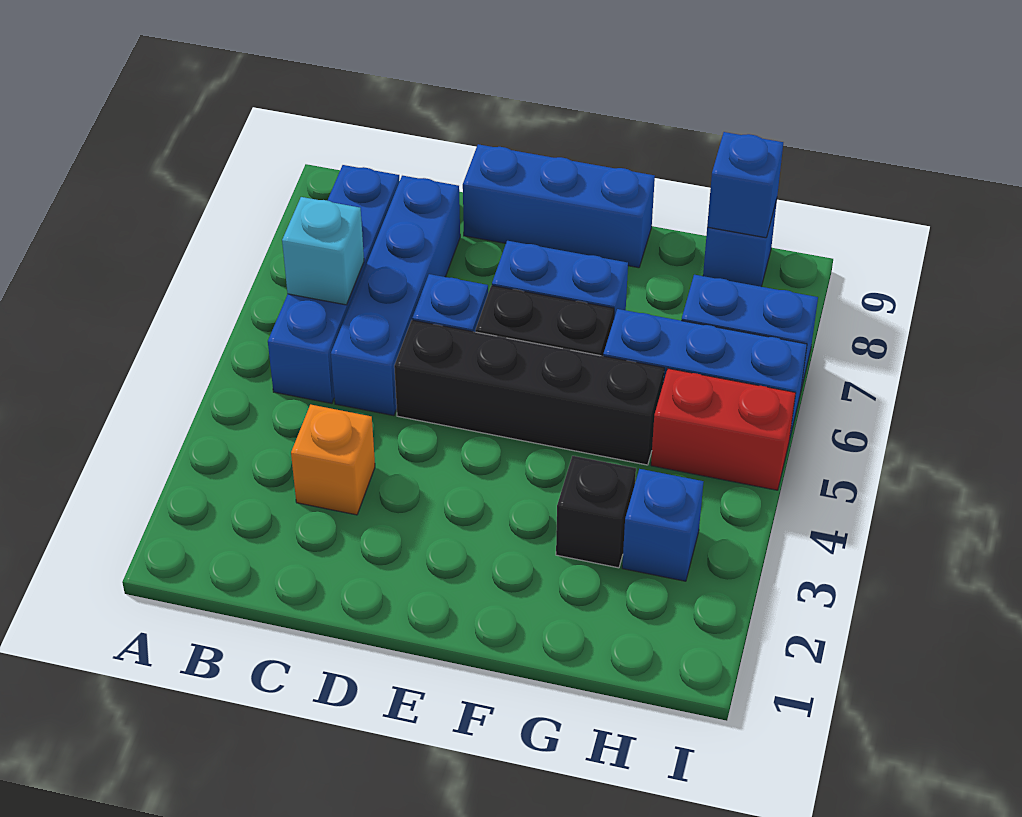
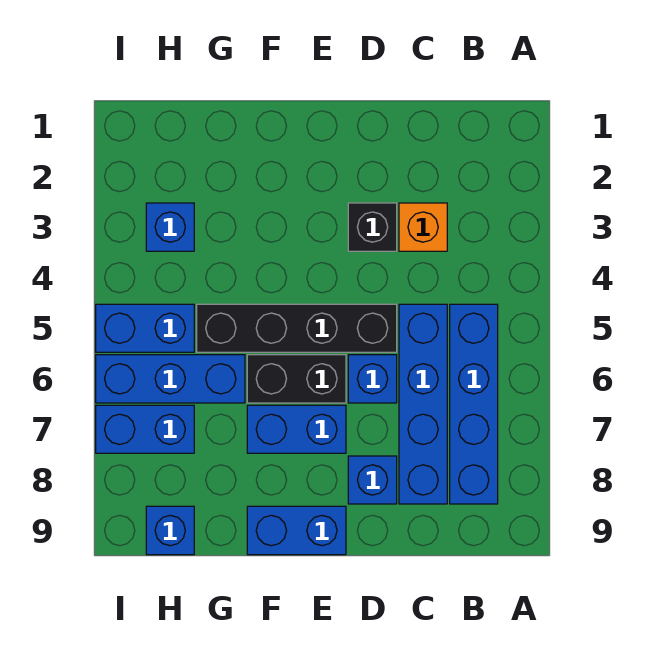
cyan 1x1 brick [282,197,364,305] -> none
blue 1x3 brick [463,144,655,268] -> blue 1x2 brick [247,506,346,555]
black 1x1 brick [556,456,636,568] -> black 1x1 brick moved to [348,203,397,251]
red 1x2 brick [651,369,796,490] -> blue 1x2 brick [96,304,194,352]
blue 1x1 brick [707,132,783,238] -> blue 1x1 brick moved to [348,456,397,504]

